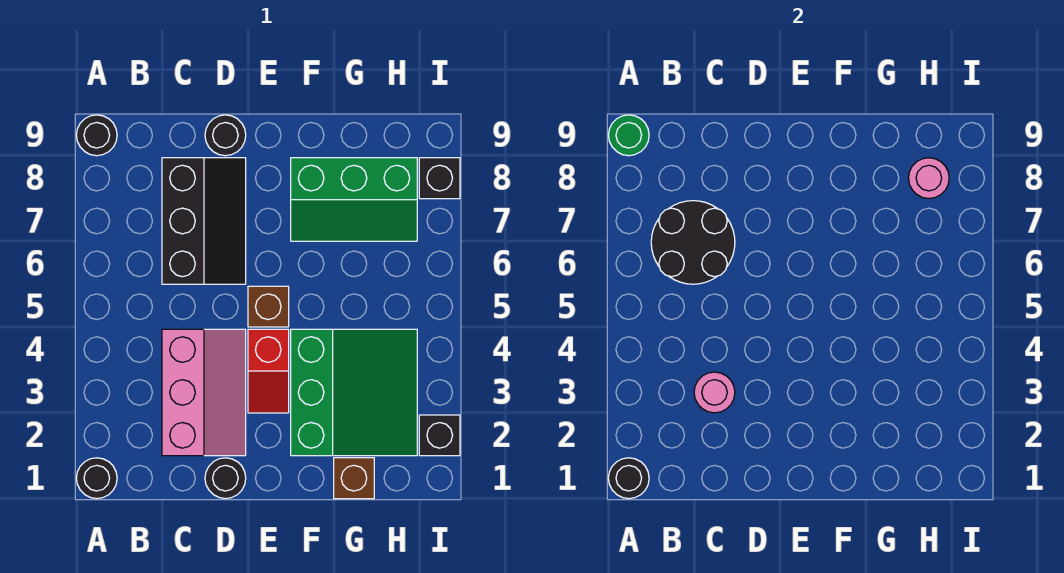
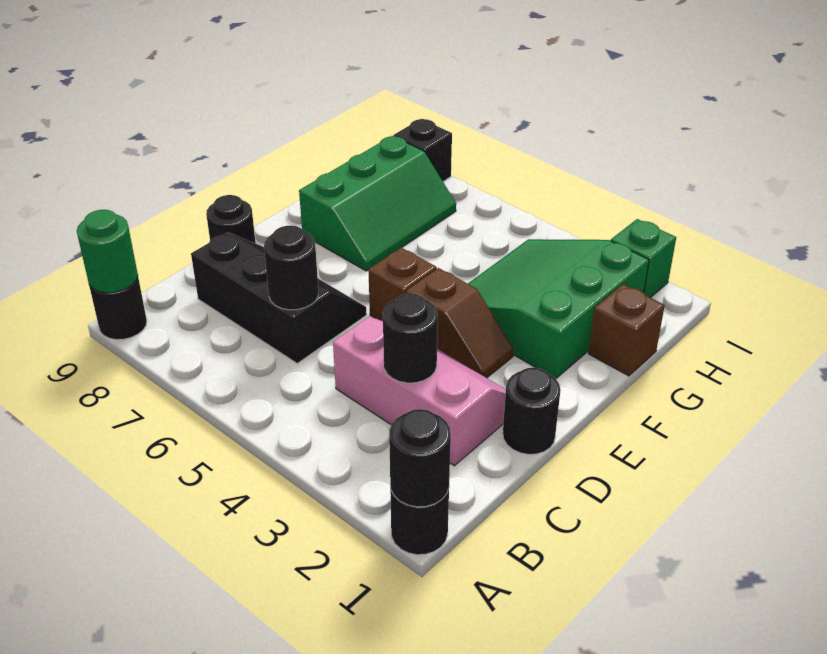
black 2x2 round brick [651,201,735,284] -> black 1x1 round brick [264,226,318,310]
pink 1x1 round brick [694,372,735,413] -> black 1x1 round brick [383,294,438,383]
red 1x2 slope [248,329,289,413] -> brown 1x2 slope [406,268,514,378]
green 3x3 slope [291,329,417,456] -> green 3x3 slope turned to [468,239,649,379]
pink 1x1 round brick [909,158,949,198] -> none
black 1x1 brick [419,415,460,456] -> green 1x1 brick [611,219,676,298]

